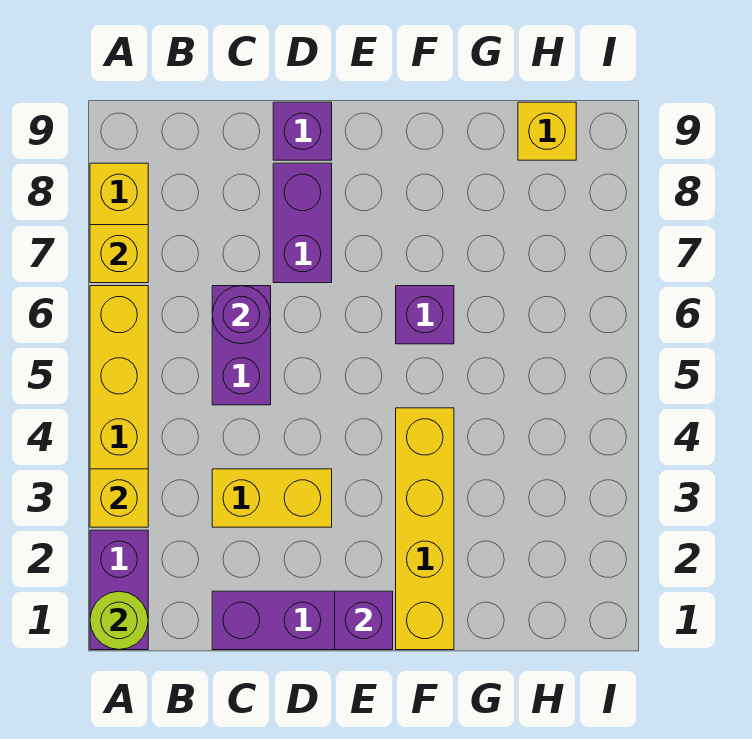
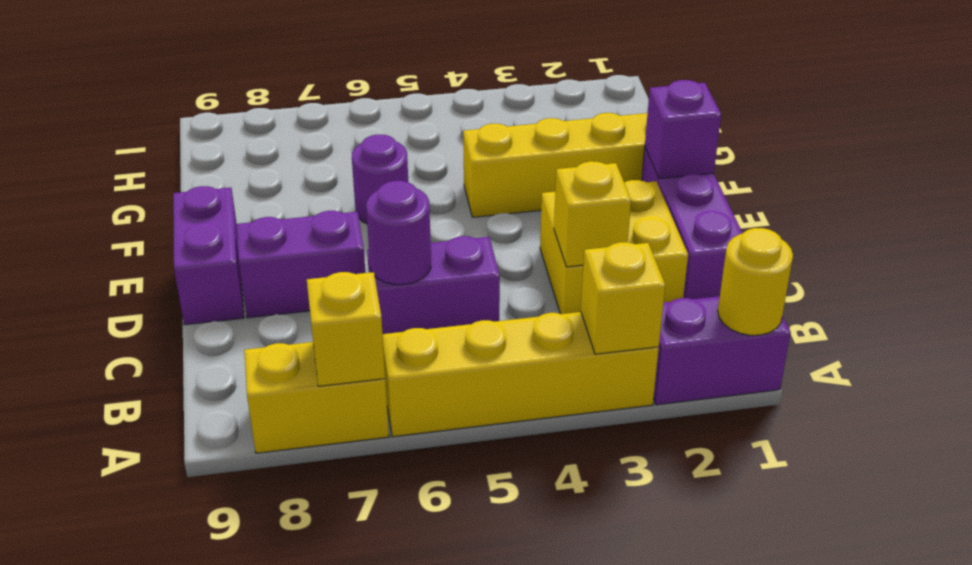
lime 1x1 round brick [90,591,148,650] -> yellow 1x1 round brick [718,228,793,335]
yellow 1x2 brick [212,469,332,527] -> yellow 2x2 brick [540,180,688,314]
purple 1x1 brick [273,102,332,160] -> purple 1x2 brick [173,186,244,325]
purple 1x1 brick [396,286,454,344] -> purple 1x1 round brick [352,135,408,224]
yellow 1x1 brick [518,102,576,160] -> yellow 1x1 brick moved to [554,161,631,267]

